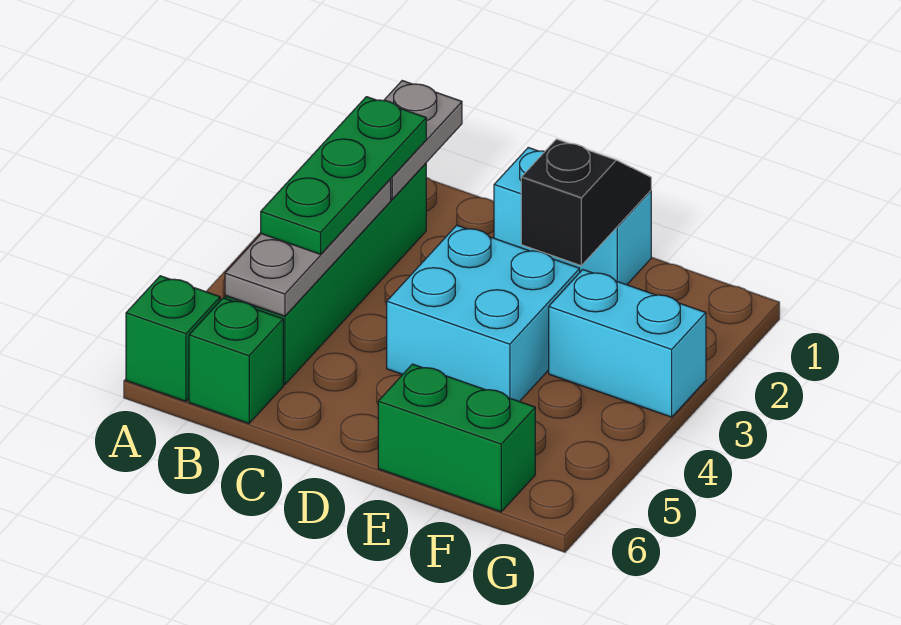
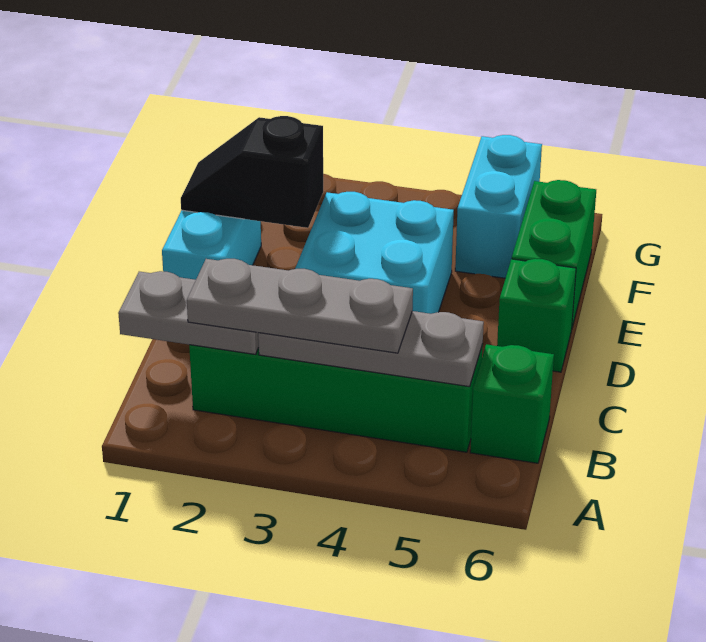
green 1x1 brick [126,276,220,401] -> green 1x1 brick moved to [497,259,576,372]
green 1x3 plate [261,97,426,254] -> grey 1x3 plate [187,259,413,353]
cyan 1x2 brick [549,270,706,417] -> cyan 1x2 brick moved to [455,135,542,278]

